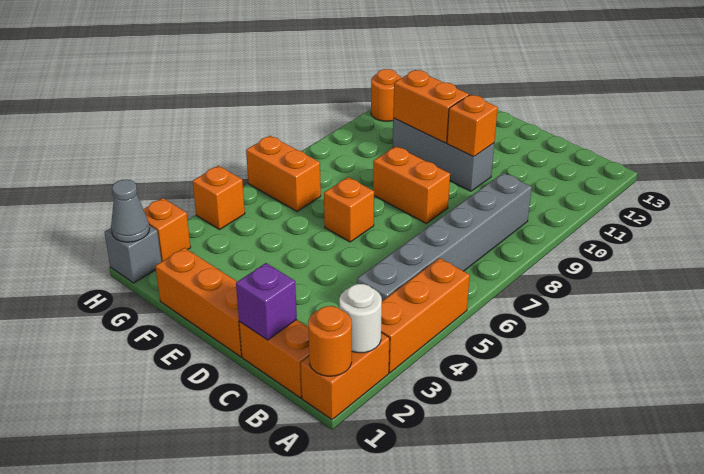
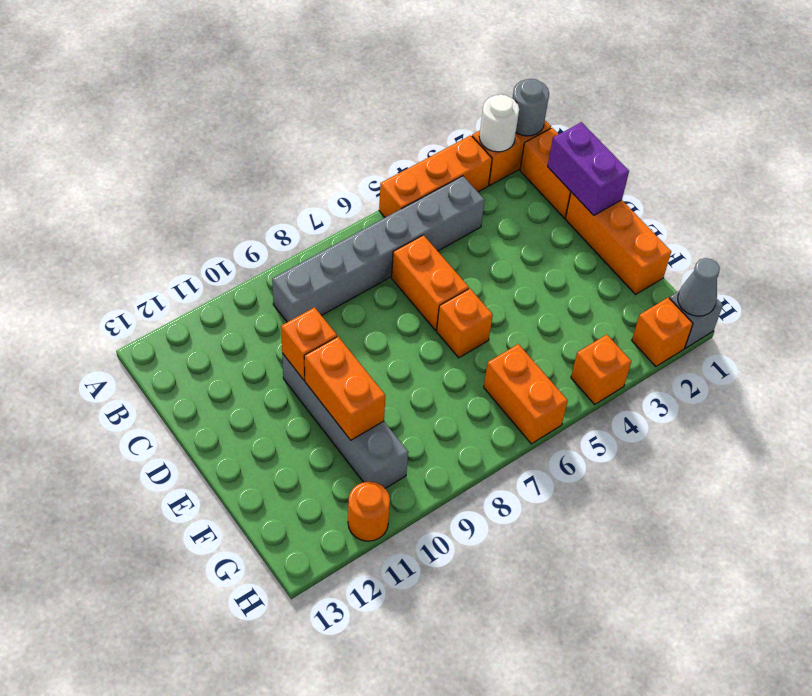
orange 1x1 round brick [308,306,352,376] -> grey 1x1 round brick [512,79,549,136]
purple 1x1 brick [236,263,297,340] -> purple 1x2 brick [548,122,629,215]
orange 1x2 brick [373,146,450,223] -> orange 1x2 brick moved to [392,235,469,330]
grey 1x3 brick [392,118,494,191] -> grey 1x4 brick [282,353,408,489]

